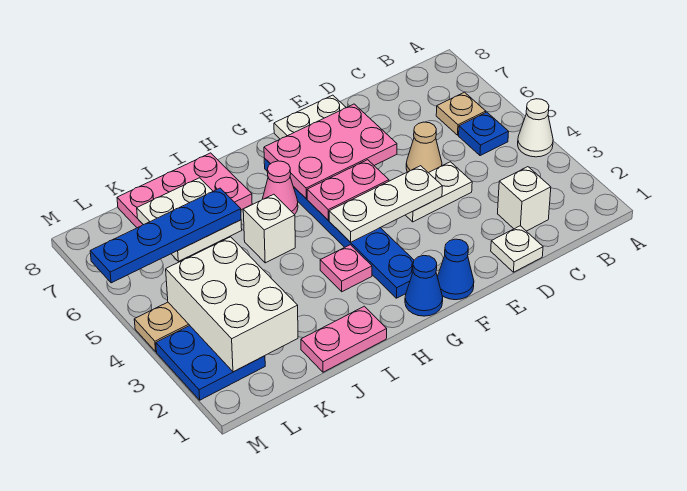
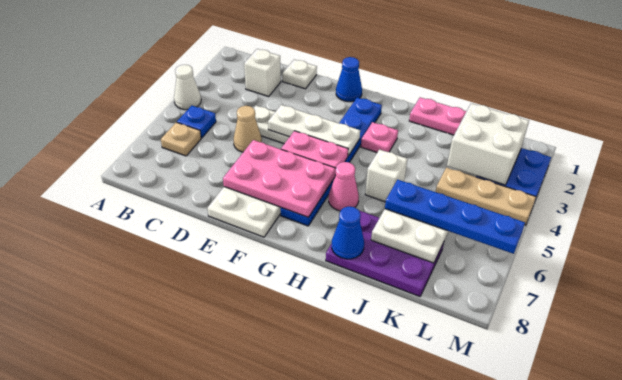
blue 1x1 cone [405,256,443,316] -> blue 1x1 cone moved to [332,206,364,259]
pink 2x3 plate [117,153,252,228] -> purple 2x3 plate [326,211,444,297]
white 2x3 brick [166,237,298,372] -> white 2x2 brick [447,103,529,185]

